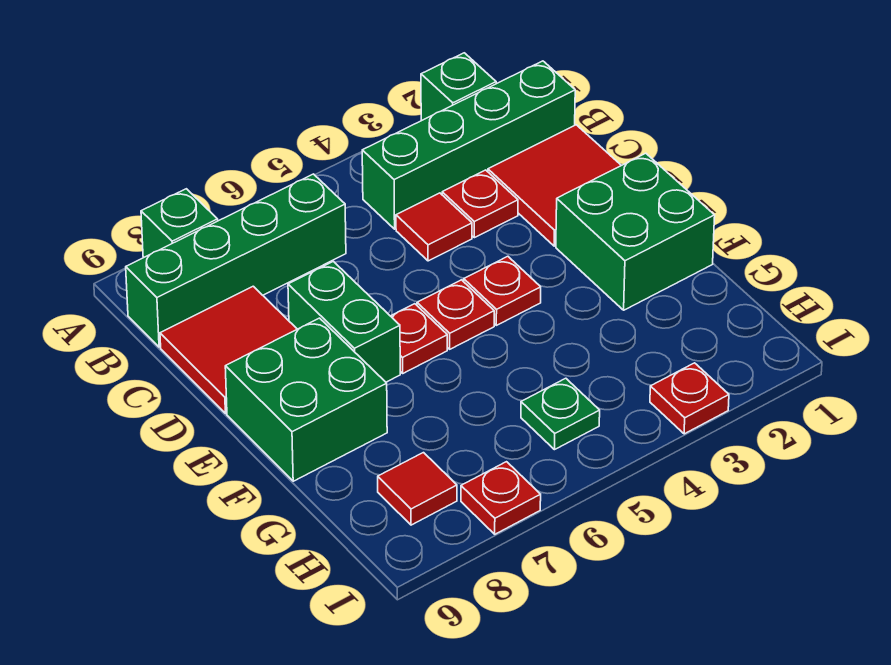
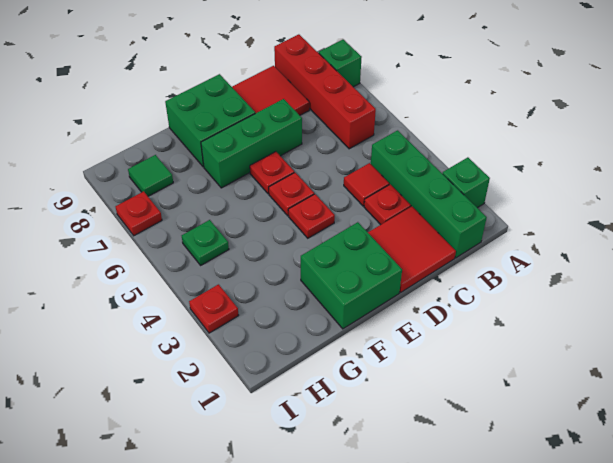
green 1x4 brick [126,174,346,347] -> red 1x4 brick [274,34,376,149]
green 1x2 brick [288,261,400,382] -> green 1x3 brick [201,99,302,188]
red 1x1 tile [378,453,457,525] -> green 1x1 tile [128,155,173,196]

